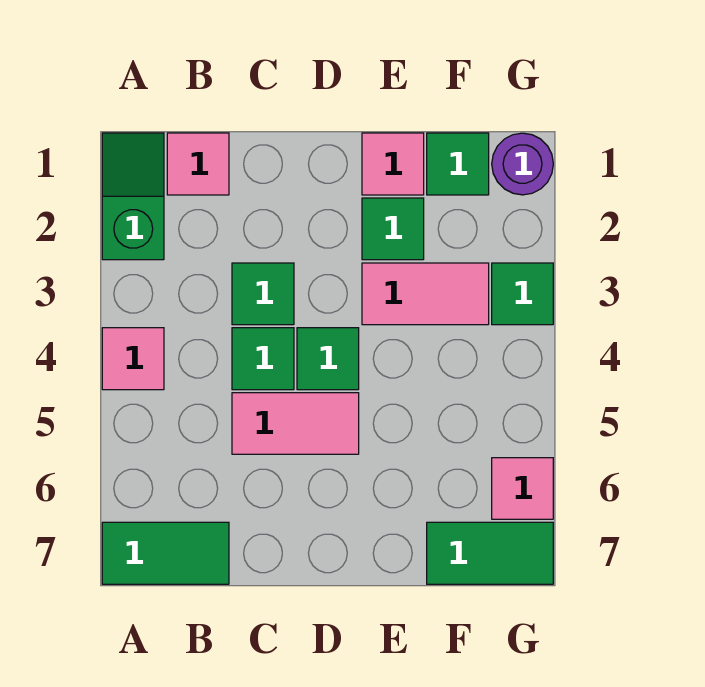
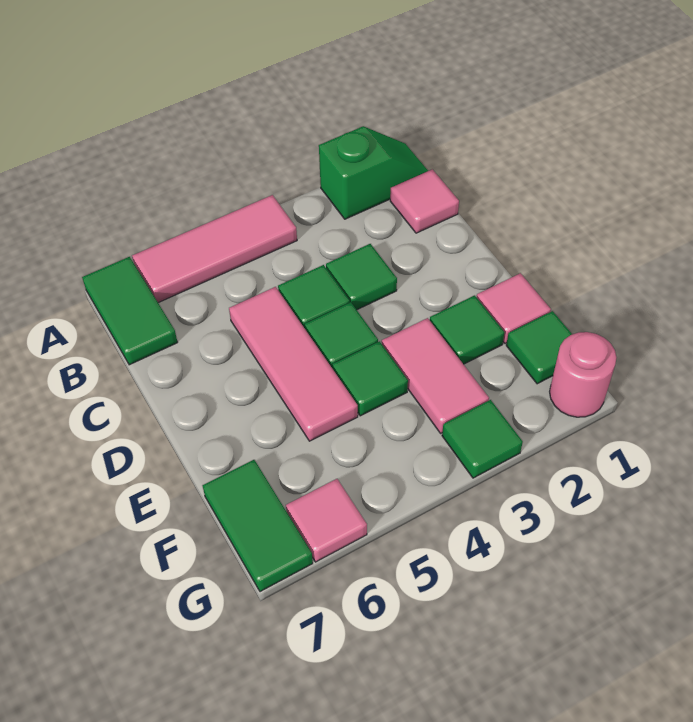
pink 1x1 tile [102,328,164,390] -> pink 1x3 tile [132,195,297,303]
pink 1x2 tile [232,393,359,454] -> pink 1x3 tile [229,287,358,441]
none -> green 1x1 tile [332,341,408,416]
purple 1x1 round brick [492,133,553,195] -> pink 1x1 round brick [550,332,617,417]

